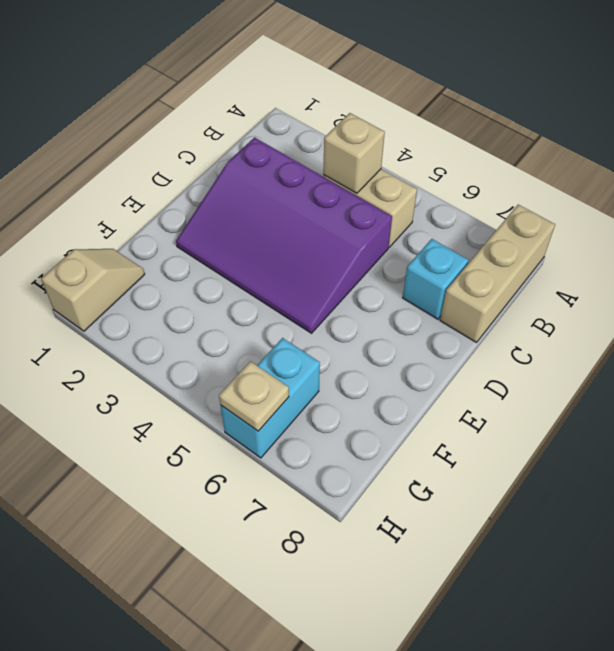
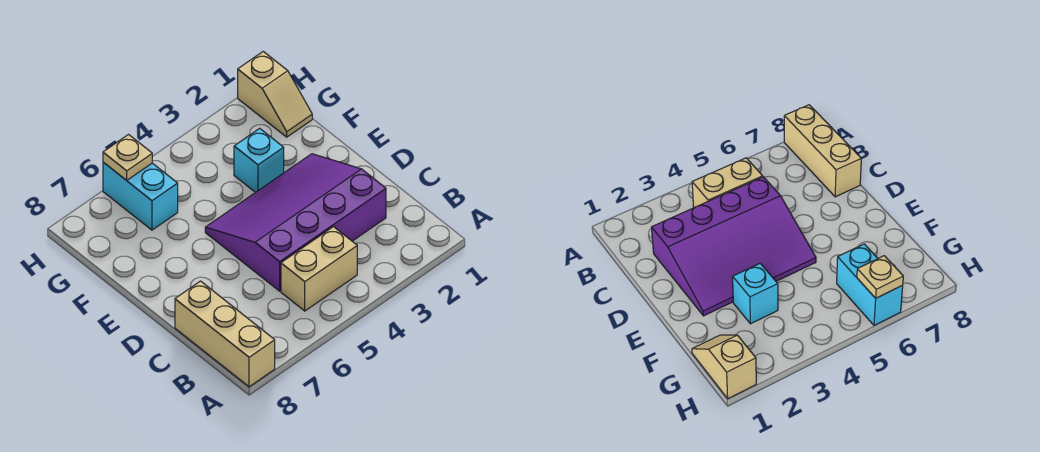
tan 1x1 brick [323,113,385,193] -> none
cyan 1x1 brick [403,239,469,319] -> cyan 1x1 brick moved to [234,128,284,192]

